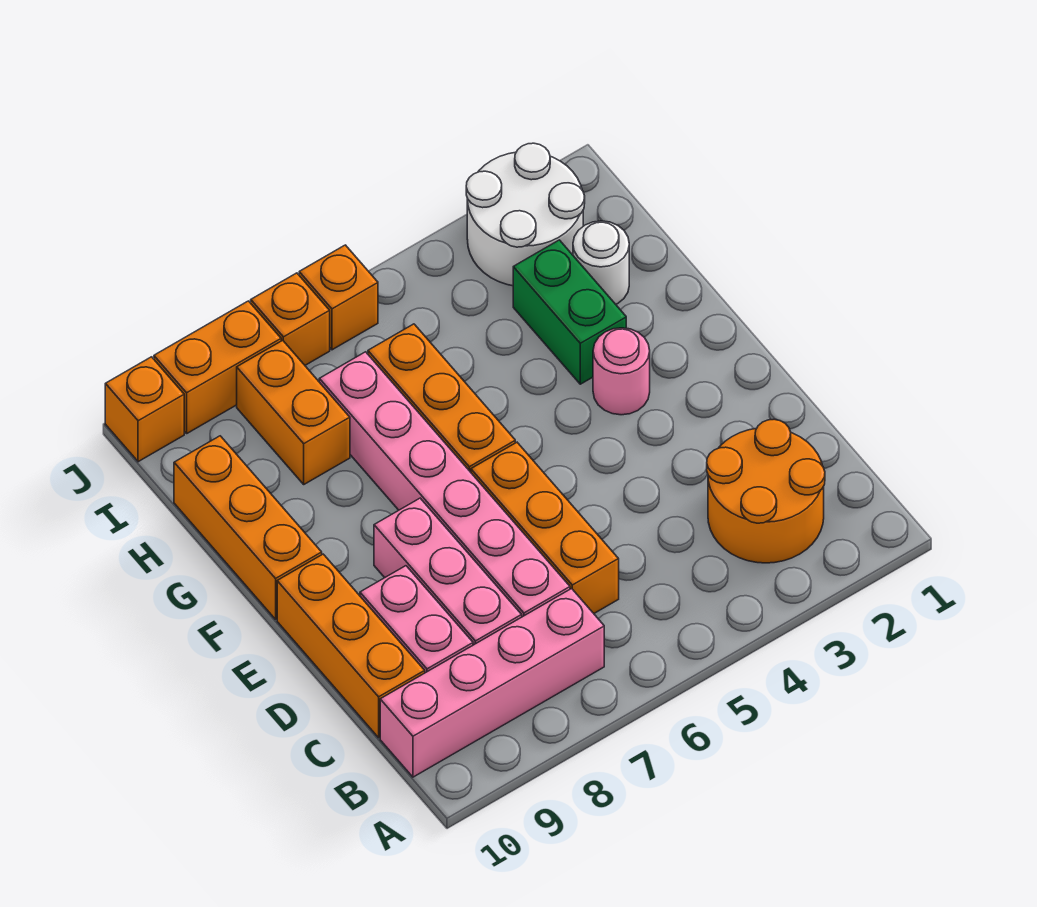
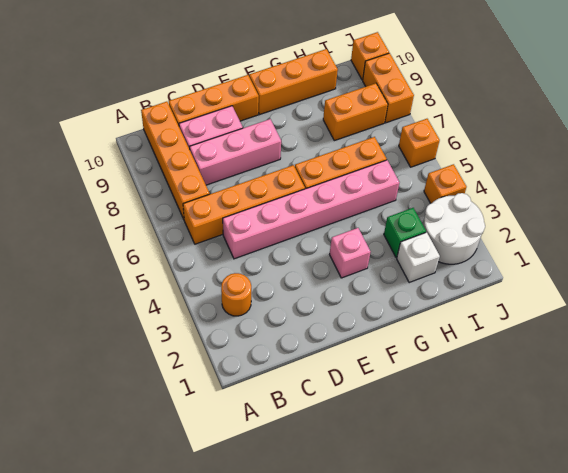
orange 2x2 round brick [707,419,825,563] -> orange 1x1 round brick [221,273,251,316]
pink 1x4 brick [380,589,604,777] -> orange 1x4 brick [141,102,210,219]
orange 1x3 brick [471,442,619,613] -> orange 1x4 brick [183,165,305,244]
pink 1x6 brick [319,352,570,617] -> pink 1x6 brick moved to [223,160,399,259]
pink 1x1 round brick [593,328,650,415] -> pink 1x1 brick [330,228,370,278]
green 1x2 brick [513,240,626,384] -> green 1x1 brick [384,208,426,258]
white 1x1 round brick [573,221,629,304] -> white 1x1 brick [397,232,440,283]
orange 1x1 brick [251,273,330,365] -> orange 1x1 brick moved to [424,164,467,203]

